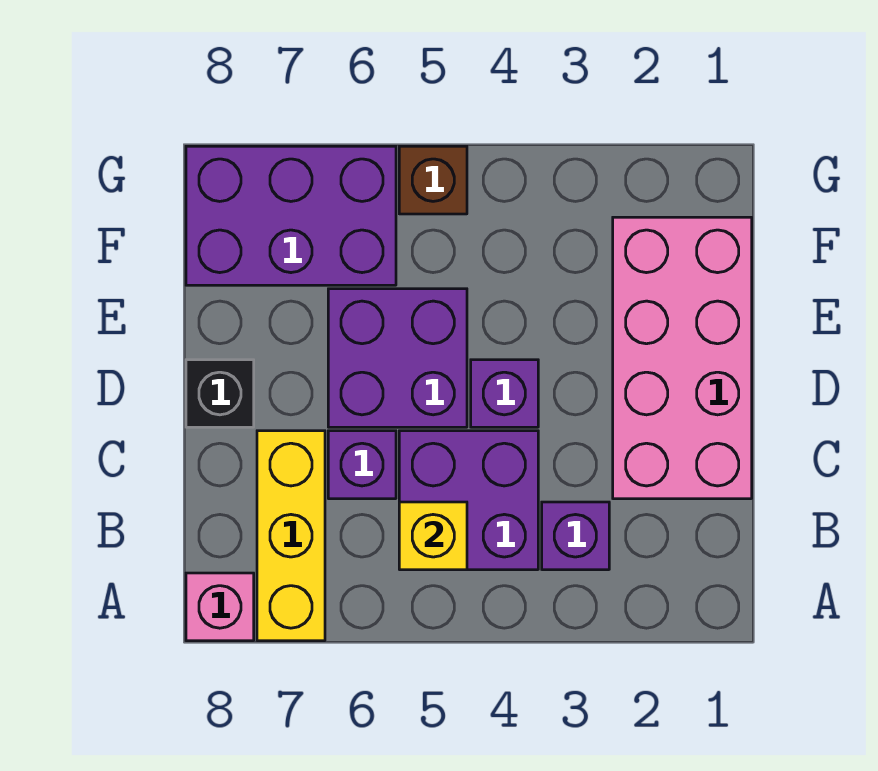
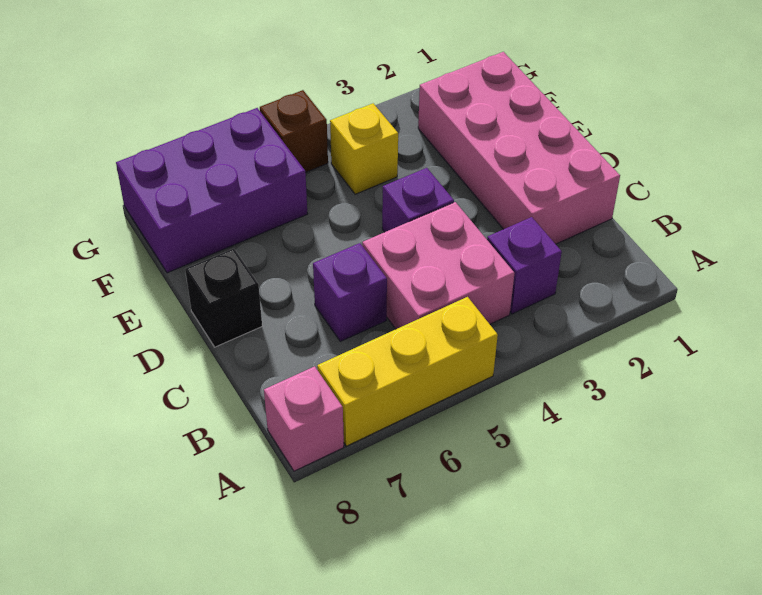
yellow 1x3 brick [257,431,325,641] -> yellow 1x3 brick turned to [317,297,498,446]
purple 2x2 brick [399,431,538,570] -> pink 2x2 brick [362,202,515,329]
yellow 1x1 brick [399,502,467,570] -> yellow 1x1 brick moved to [330,103,398,194]
purple 2x2 brick [328,289,467,427] -> none

